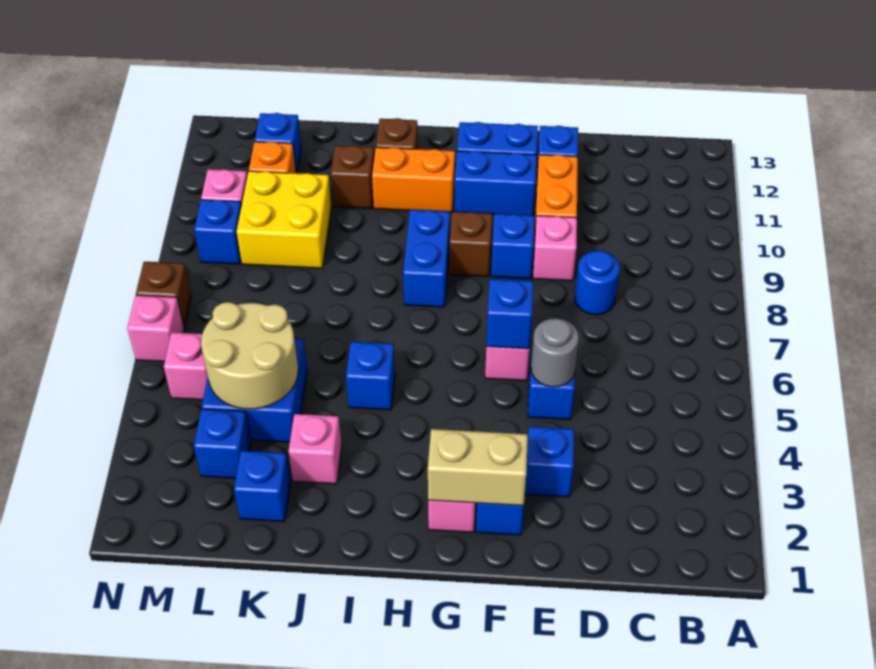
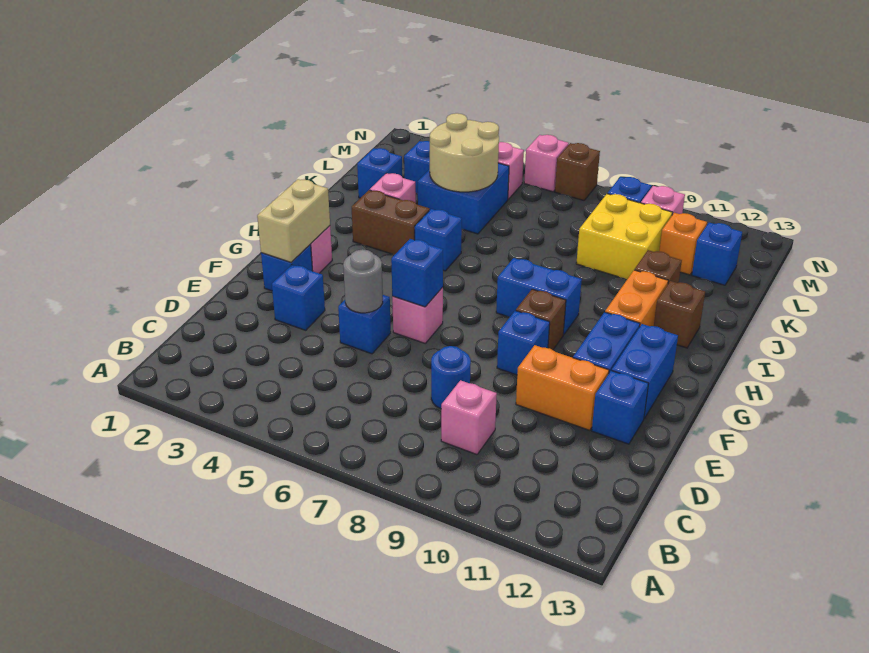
pink 1x1 brick [533,216,577,281] -> pink 1x1 brick moved to [441,380,497,455]
none -> brown 1x2 brick [352,190,430,255]

